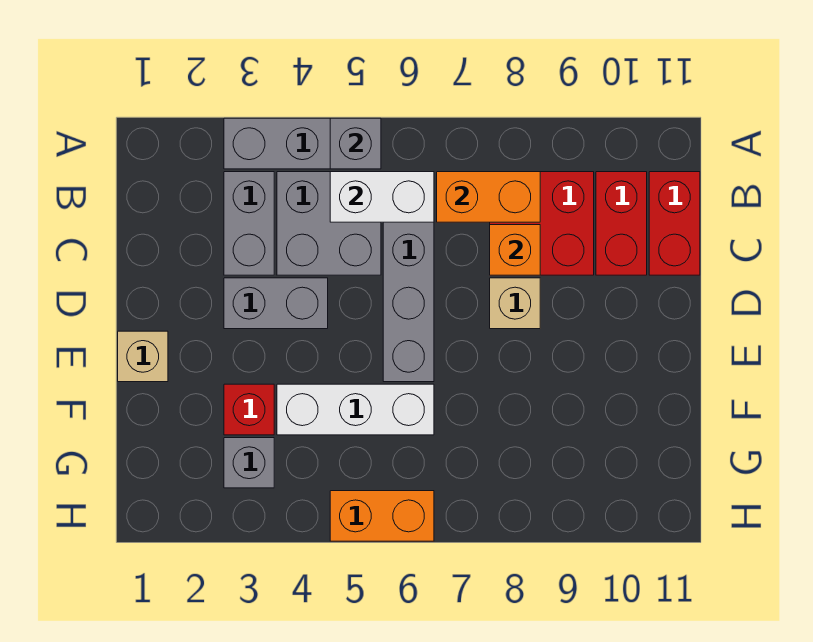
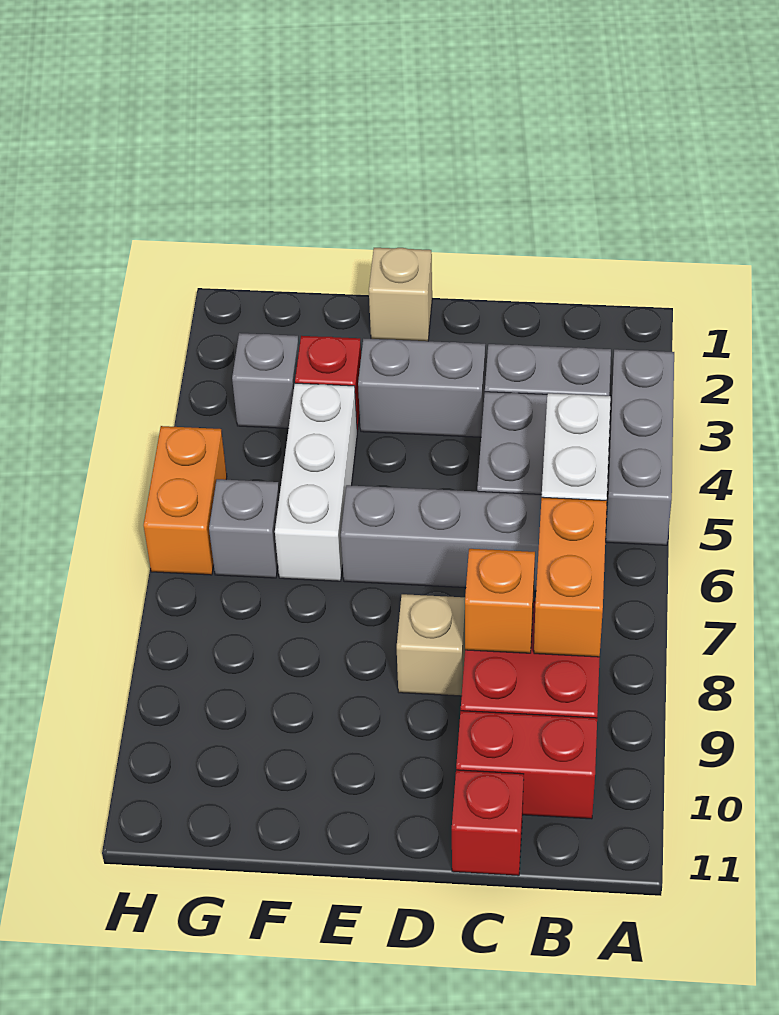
grey 1x1 brick [330,118,381,169] -> grey 1x1 brick moved to [209,479,280,578]
red 1x2 brick [649,172,700,275] -> red 1x1 brick [452,770,524,876]
grey 1x2 brick [224,278,328,329] -> grey 1x2 brick turned to [358,339,485,437]

